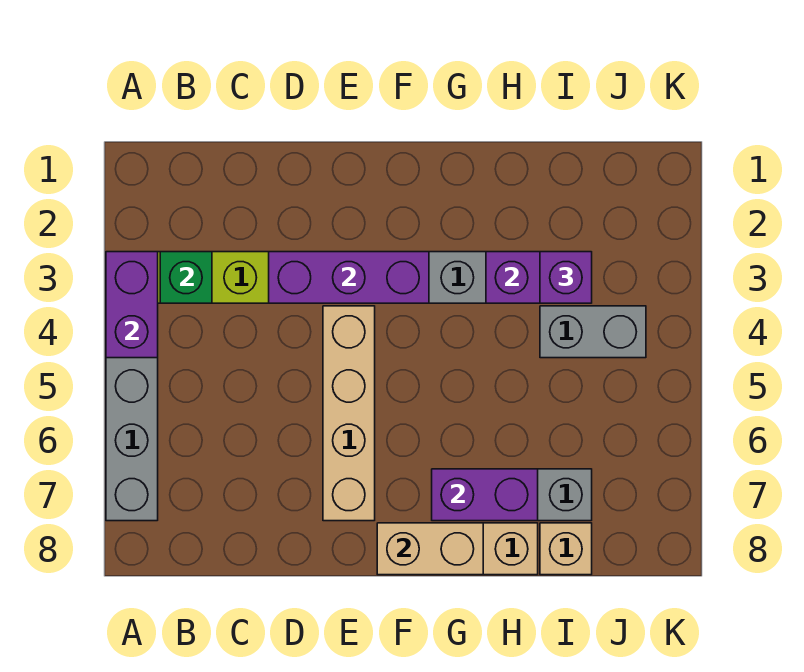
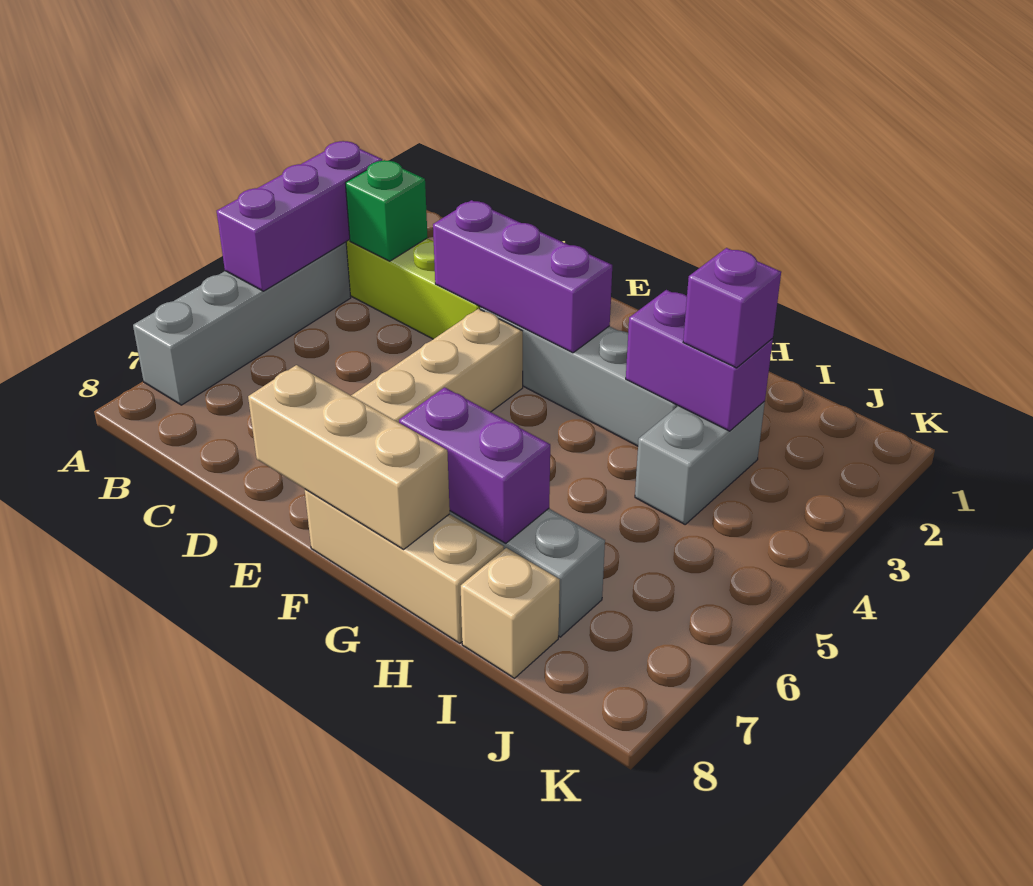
purple 1x2 brick [106,252,158,358] -> purple 1x3 brick [217,141,382,291]
tan 1x2 brick [377,523,483,575] -> tan 1x3 brick [248,365,450,549]
grey 1x2 brick [540,306,646,358] -> grey 1x2 brick turned to [635,401,765,524]

